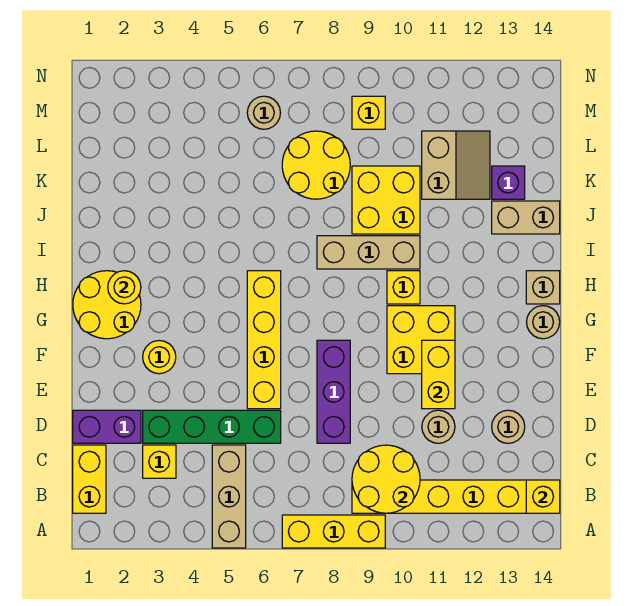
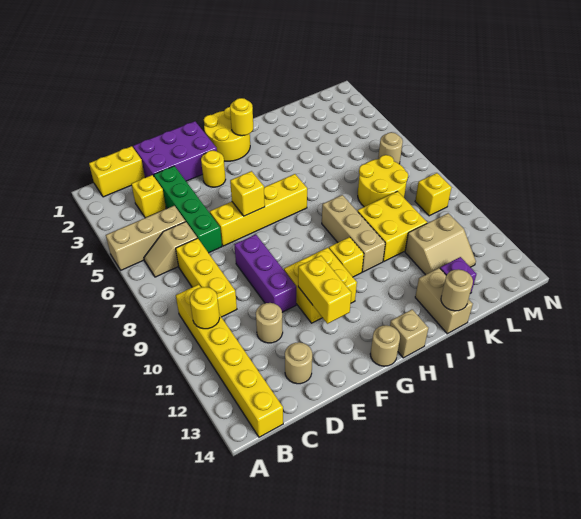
yellow 1x3 brick [282,515,385,548] -> yellow 1x3 brick moved to [176,238,237,317]
none -> tan 1x2 slope [144,222,197,277]
yellow 2x2 round brick [352,445,420,513] -> yellow 1x1 round brick [190,287,220,329]
yellow 1x1 brick [526,480,560,513] -> yellow 1x1 brick moved to [230,171,265,216]
purple 1x2 brick [73,410,141,443] -> purple 2x3 brick [133,121,217,181]
purple 1x3 brick [317,340,350,443] -> purple 1x3 brick turned to [234,235,296,312]
yellow 1x2 brick [422,340,455,409] -> yellow 1x2 brick turned to [298,256,351,324]
none -> tan 1x1 round brick [441,269,473,311]

